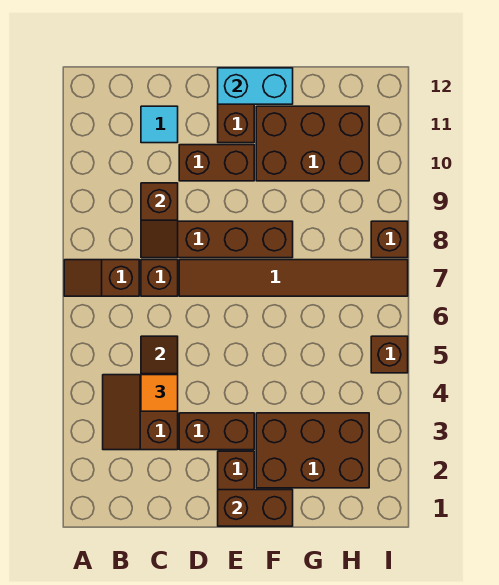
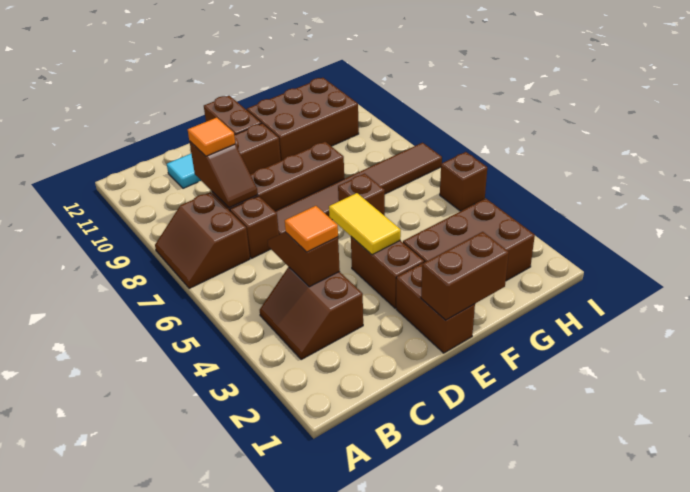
brown 1x2 slope [64,260,139,296] -> brown 2x2 slope [155,192,250,288]
none -> orange 1x1 tile [188,118,235,156]
brown 1x2 brick [179,413,254,450] -> brown 1x2 brick turned to [351,237,424,308]
none -> yellow 1x2 tile [329,193,401,255]
cyan 1x2 brick [218,68,293,104] -> none
brown 1x1 brick [371,221,408,258] -> brown 1x1 brick moved to [338,173,385,216]

